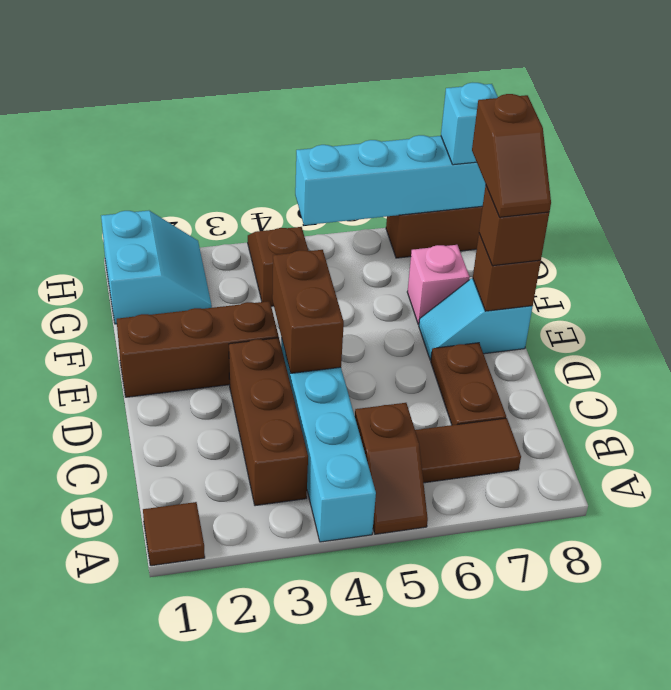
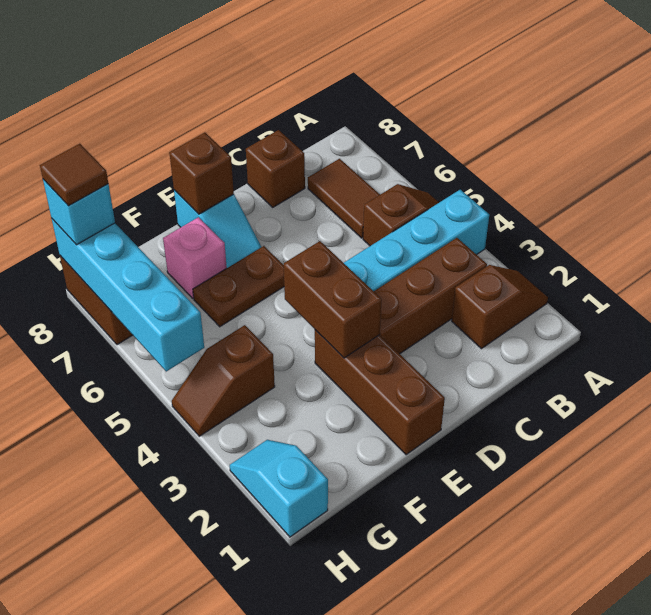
brown 1x1 tile [143,502,205,566] -> brown 1x1 tile moved to [40,144,108,206]
brown 1x2 plate [431,343,506,425] -> brown 1x2 plate moved to [193,246,284,327]
brown 1x2 brick [272,250,344,373] -> brown 1x2 brick turned to [284,241,382,358]
brown 1x1 brick [479,185,549,266] -> brown 1x1 brick moved to [246,130,305,207]
brown 1x2 slope [472,94,551,217] -> brown 1x2 slope moved to [452,265,548,349]
cyan 2x2 slope [101,211,212,324] -> cyan 1x2 slope [230,440,328,537]

